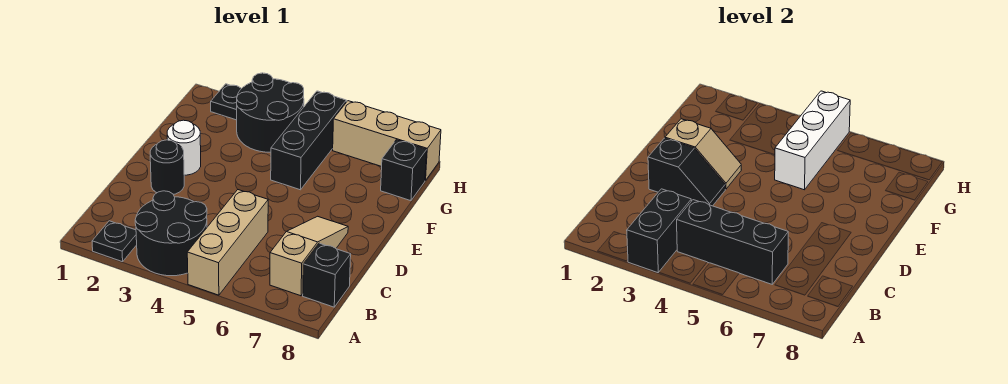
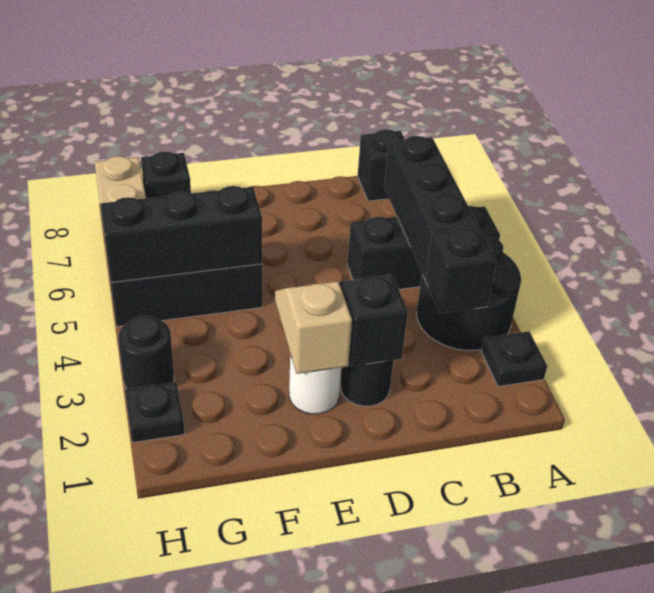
black 1x2 brick [627,189,691,273] -> black 1x1 brick [425,228,496,313]
tan 1x3 brick [187,190,268,295] -> black 1x3 brick [347,206,500,289]
tan 1x3 slope [270,216,348,296] -> none
white 1x3 brick [775,91,850,190] -> black 1x3 brick [100,186,262,282]
black 2x2 round brick [237,73,304,152] -> black 1x1 round brick [118,316,174,389]

